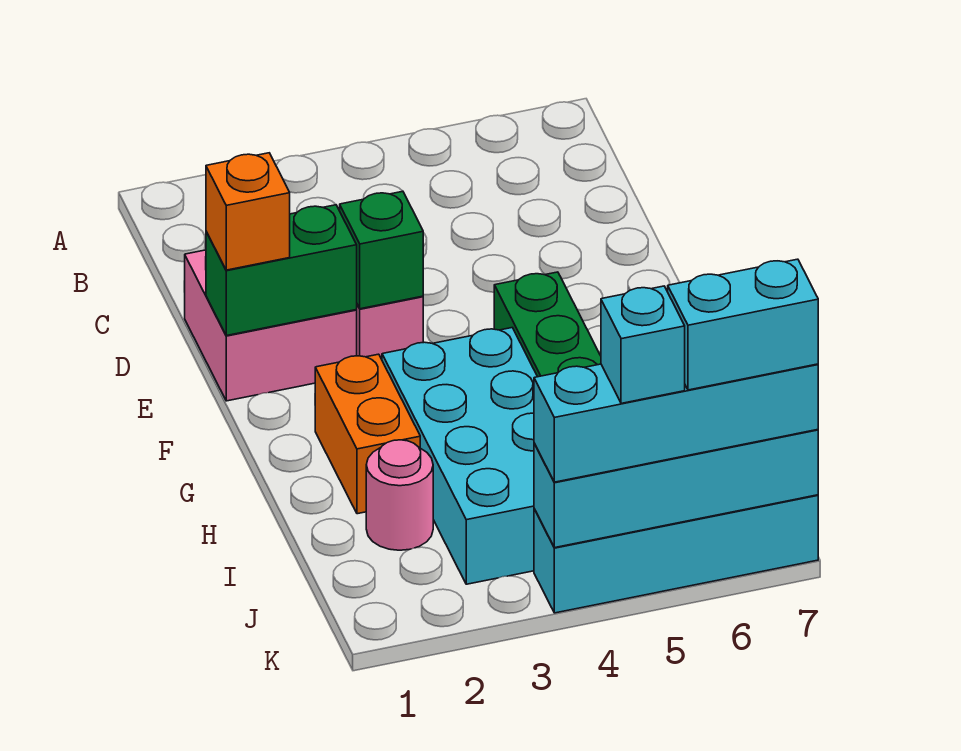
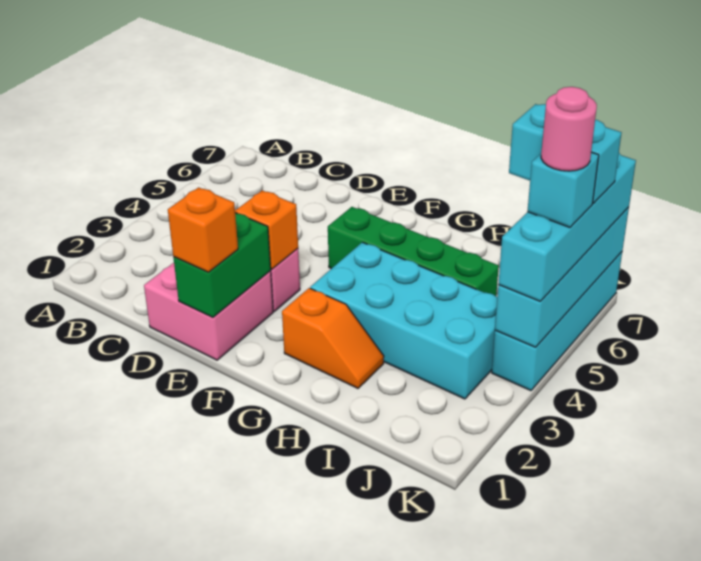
green 1x1 brick [340,191,423,309] -> orange 1x1 brick [235,190,298,269]
orange 1x2 brick [315,354,420,514] -> orange 1x2 slope [282,288,384,388]
pink 1x1 round brick [366,440,433,550] -> pink 1x1 round brick moved to [541,87,597,171]
cyan 1x2 brick [668,259,818,390] -> cyan 1x2 brick turned to [509,104,621,203]

